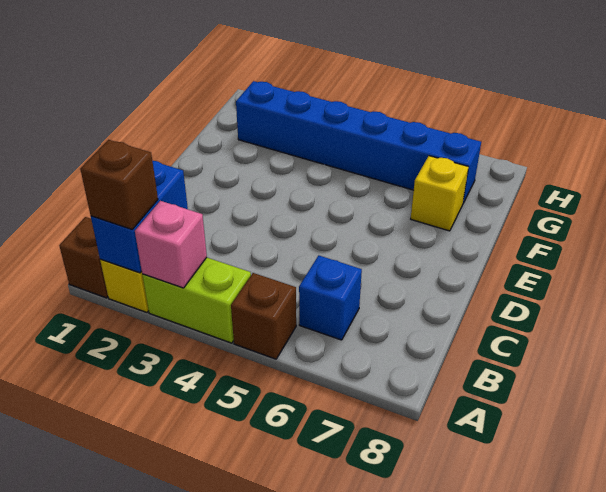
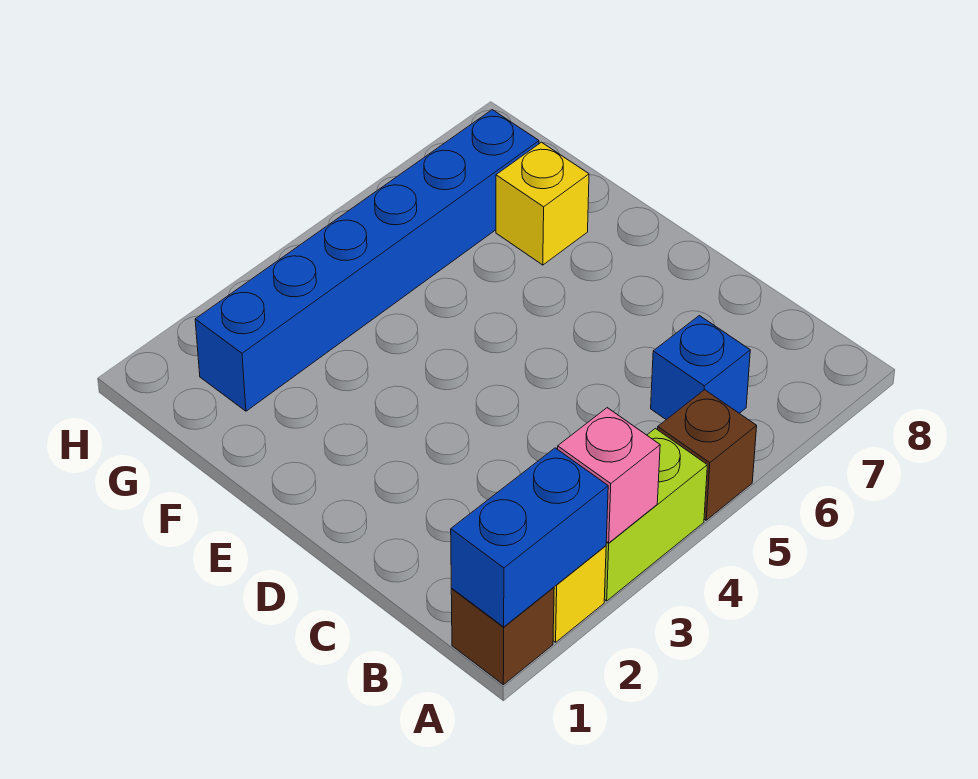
blue 1x2 brick [91,161,188,273] -> blue 1x2 brick turned to [451,448,608,627]
brown 1x1 brick [80,140,158,229] -> none

